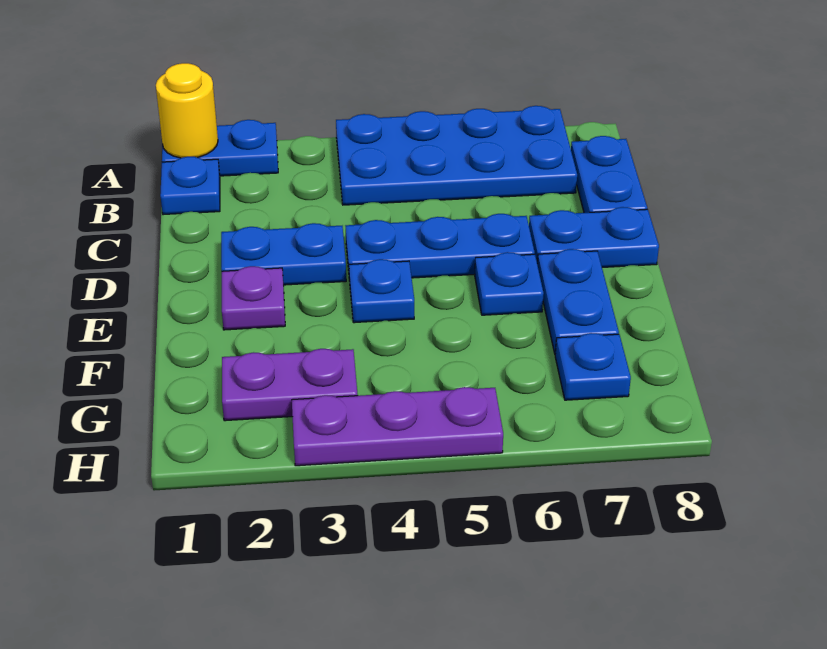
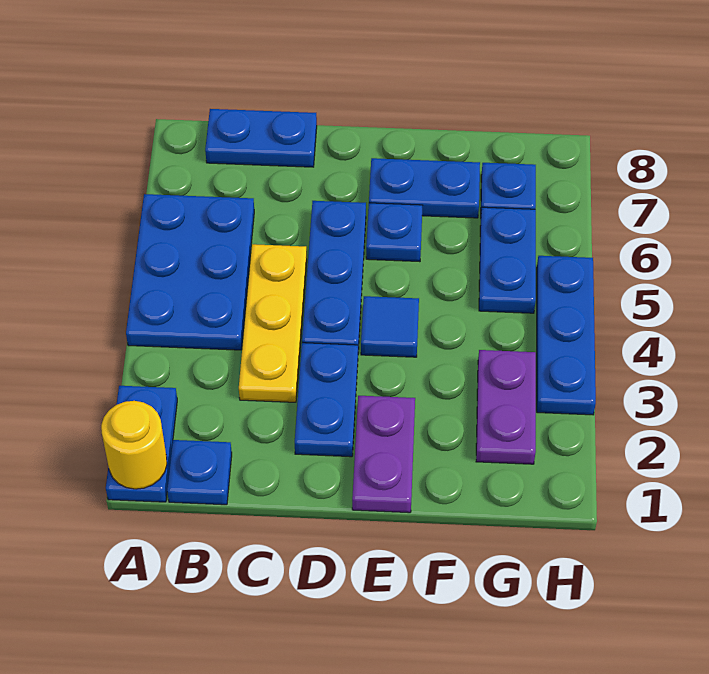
blue 2x4 plate [336,106,577,205] -> blue 2x3 plate [126,194,254,350]
none -> yellow 1x3 plate [239,244,307,402]
blue 1x2 plate [529,207,659,267] -> blue 1x2 plate moved to [479,207,536,313]
purple 1x1 plate [222,266,285,330] -> purple 1x2 plate [352,396,415,513]
blue 1x1 plate [349,259,414,323] -> blue 1x1 tile [361,296,419,357]
purple 1x3 plate [292,387,503,466] -> blue 1x3 plate [537,256,596,415]

